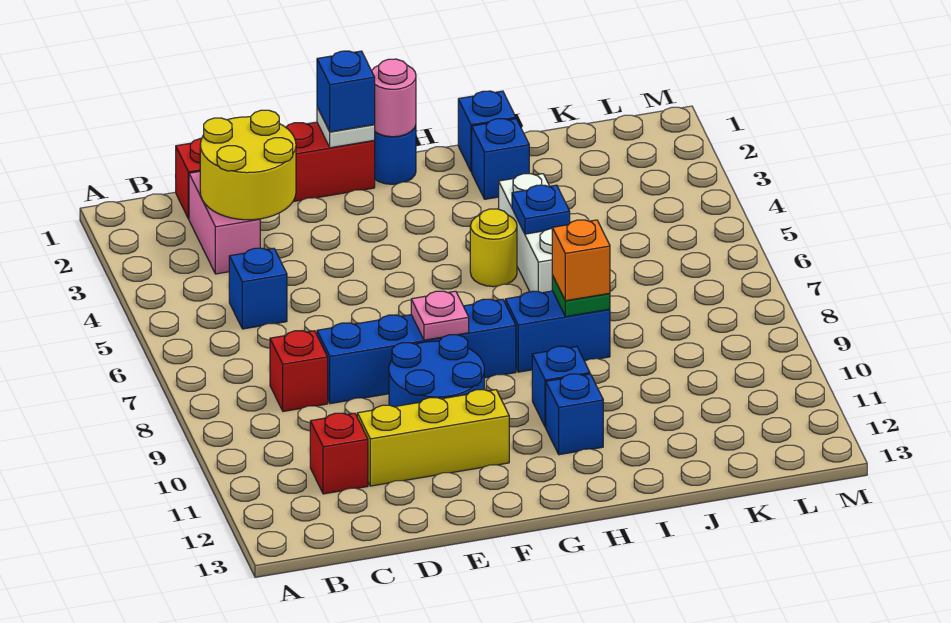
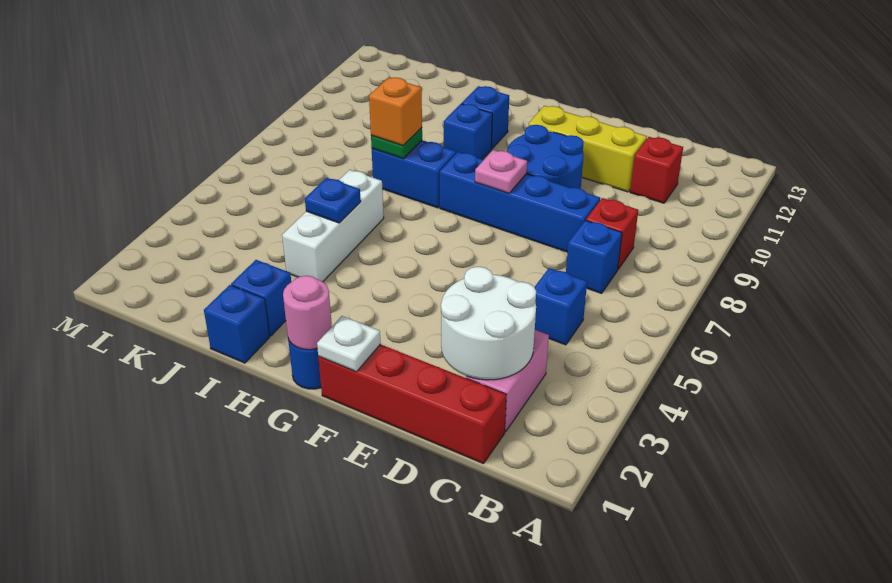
yellow 2x2 round brick [200,110,296,220] -> white 2x2 round brick [441,267,536,380]
blue 1x1 brick [317,51,375,132] -> blue 1x1 brick moved to [566,220,622,293]
yellow 1x1 round brick [470,209,517,287] -> none

